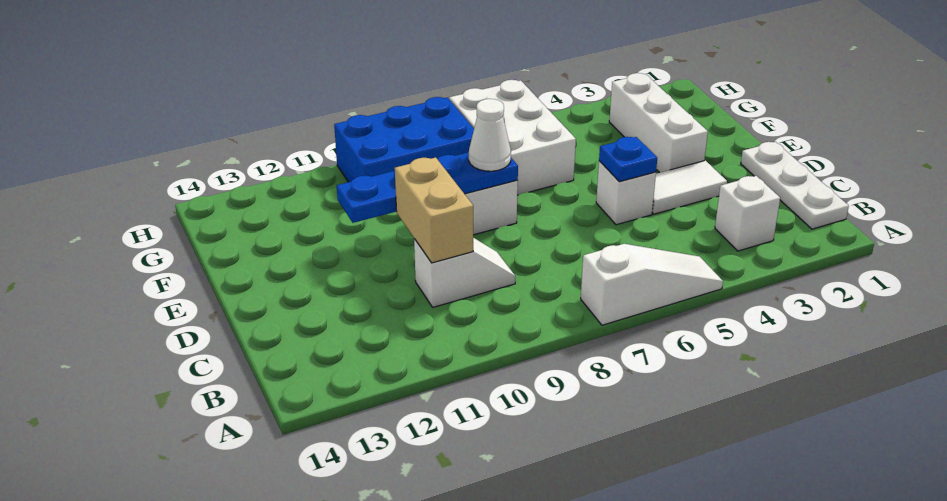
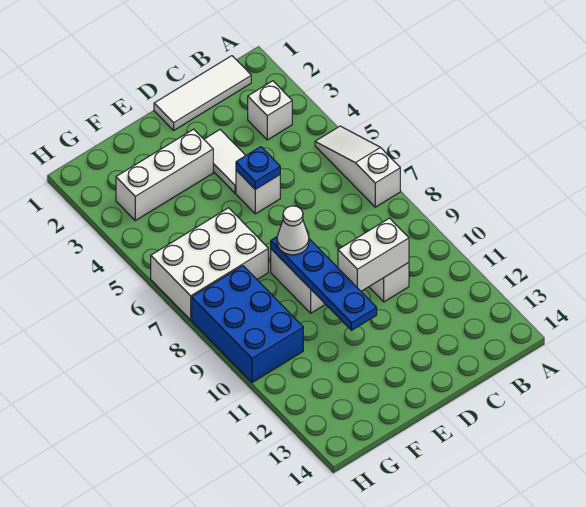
white 1x3 plate [741,142,849,229] -> white 1x3 tile [154,56,251,130]
tan 1x2 brick [395,157,473,263] -> white 1x2 brick [338,218,409,291]

